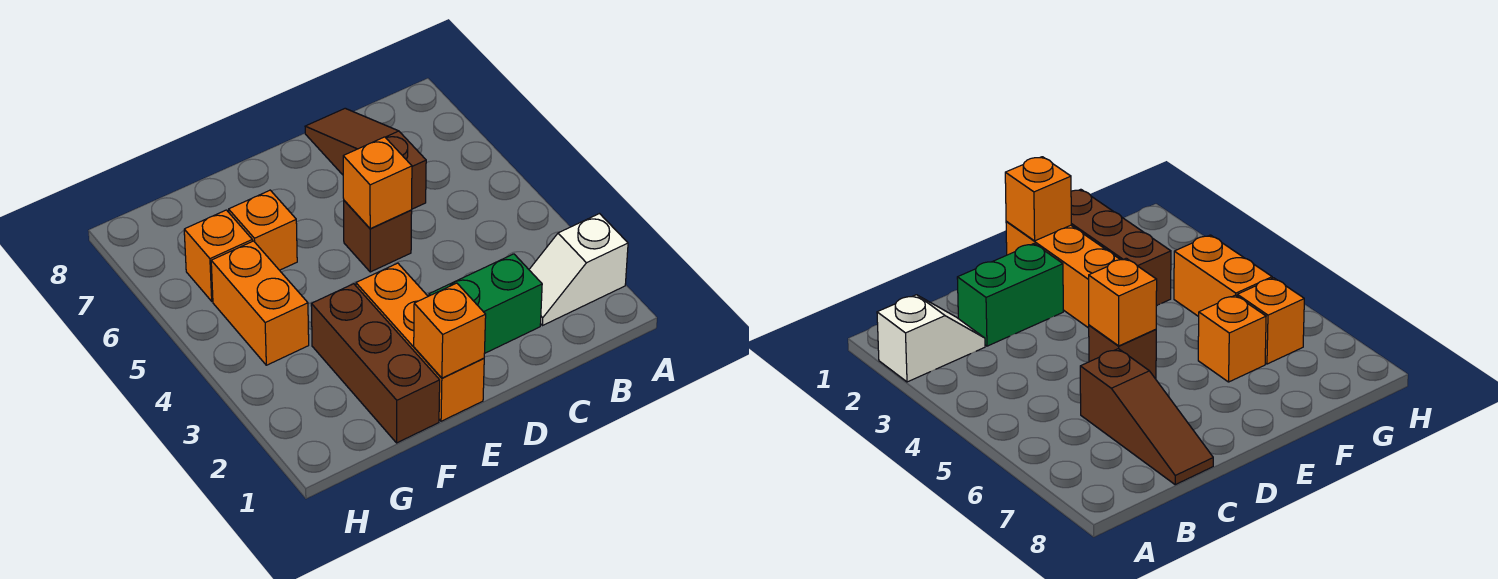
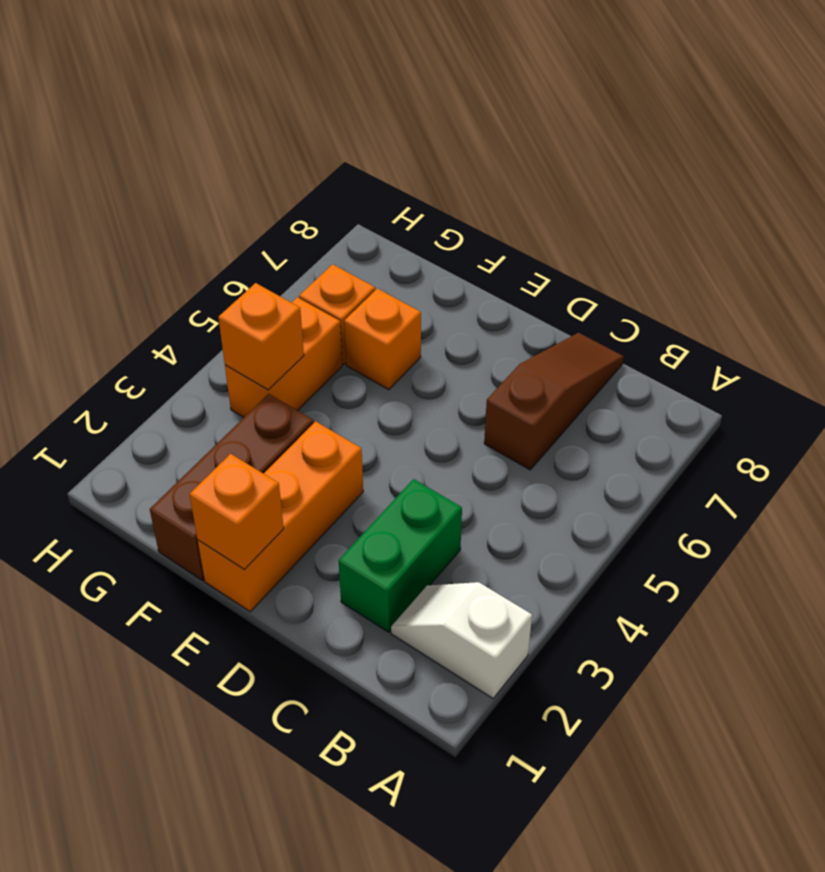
green 1x2 brick [429,254,542,354] -> green 1x2 brick turned to [339,479,462,632]
brown 1x1 brick [344,201,412,272] -> none
orange 1x1 brick [343,137,412,229] -> orange 1x1 brick moved to [218,283,304,390]

